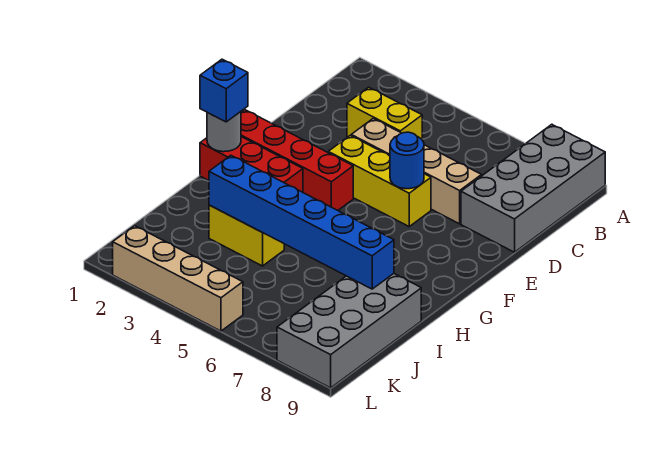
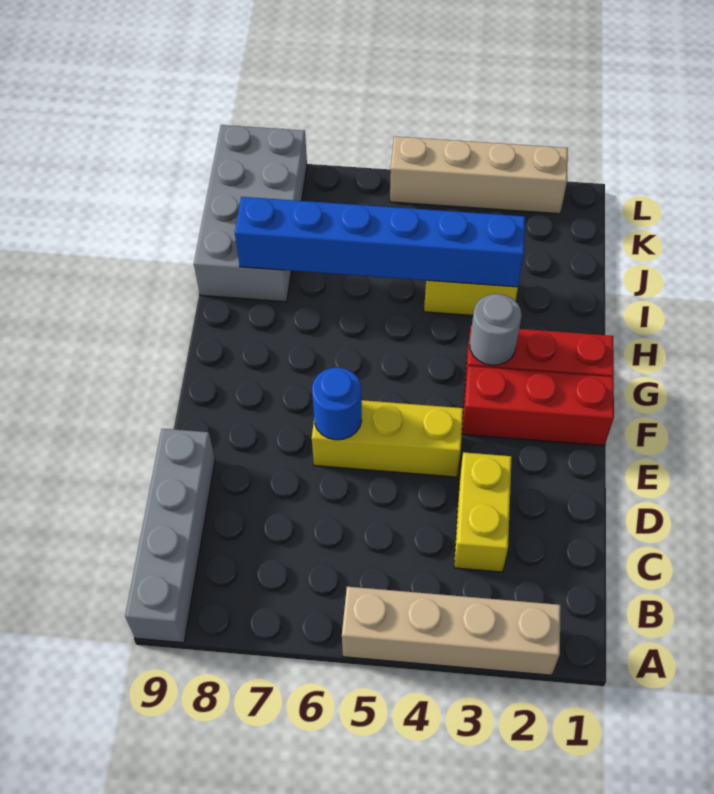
grey 2x4 brick [461,124,605,252] -> grey 1x4 brick [125,429,215,643]
yellow 1x2 brick [347,87,422,139] -> yellow 1x2 brick turned to [454,452,512,572]
tan 1x4 brick [351,118,482,224] -> tan 1x4 brick moved to [342,587,561,675]
red 1x4 brick [241,110,353,210] -> red 1x3 brick [462,366,614,446]
grey 1x1 round brick [207,112,241,152] -> grey 1x1 round brick moved to [470,294,522,365]
blue 1x1 brick [200,59,248,122] -> none

